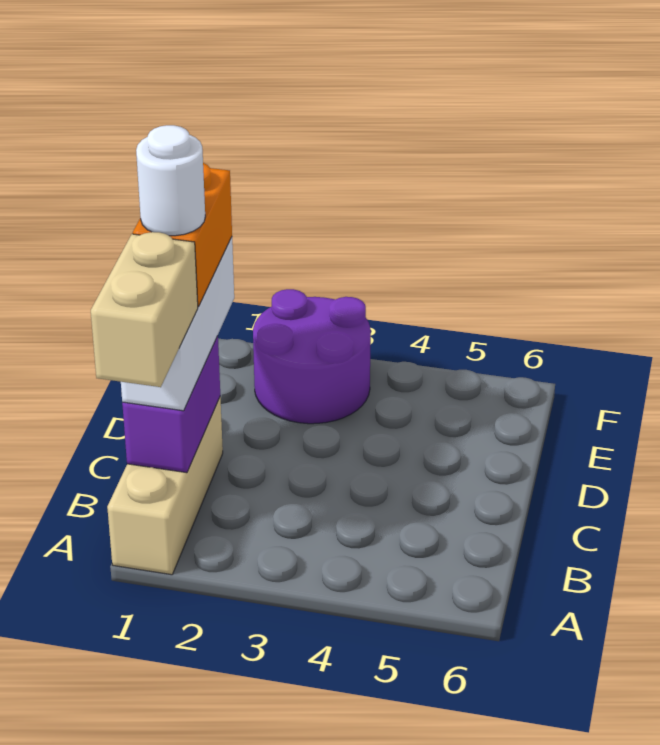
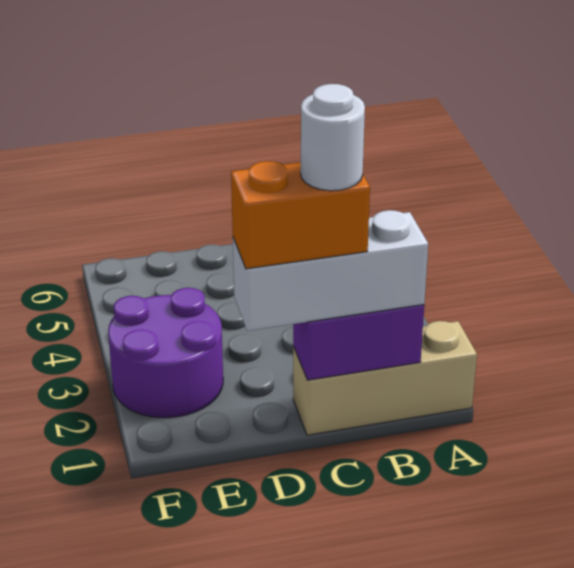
tan 1x2 brick [91,232,198,387] -> none

